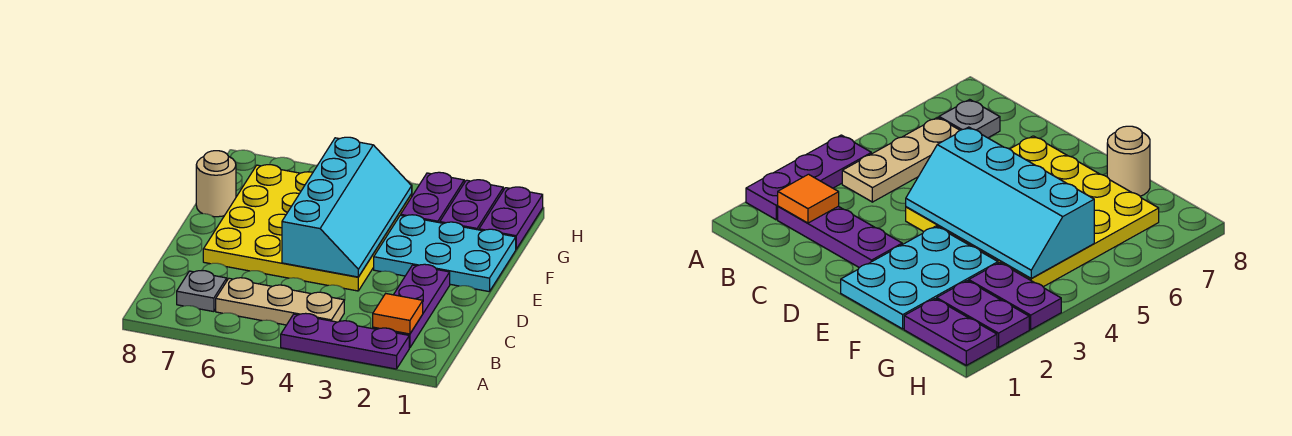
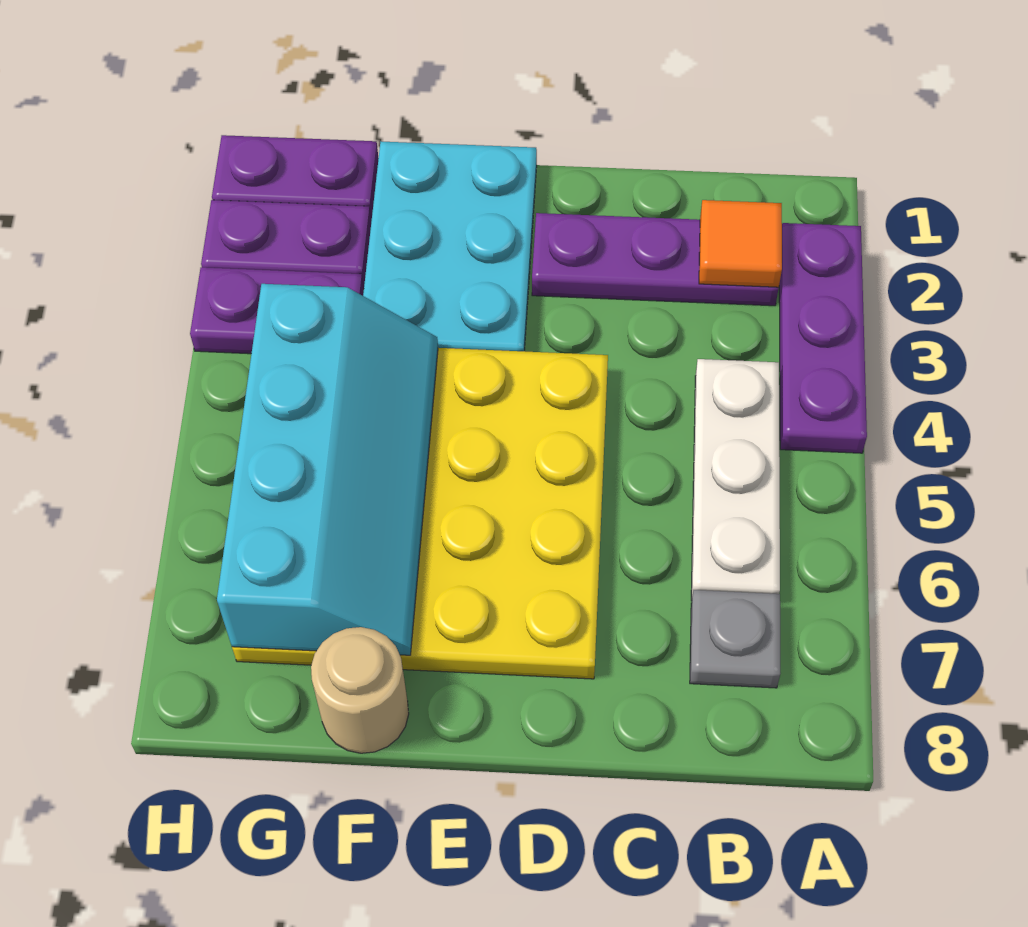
tan 1x3 plate [216,278,344,325] -> white 1x3 plate [691,359,780,601]
cyan 2x4 slope [282,137,412,277] -> cyan 2x4 slope turned to [217,284,438,655]

